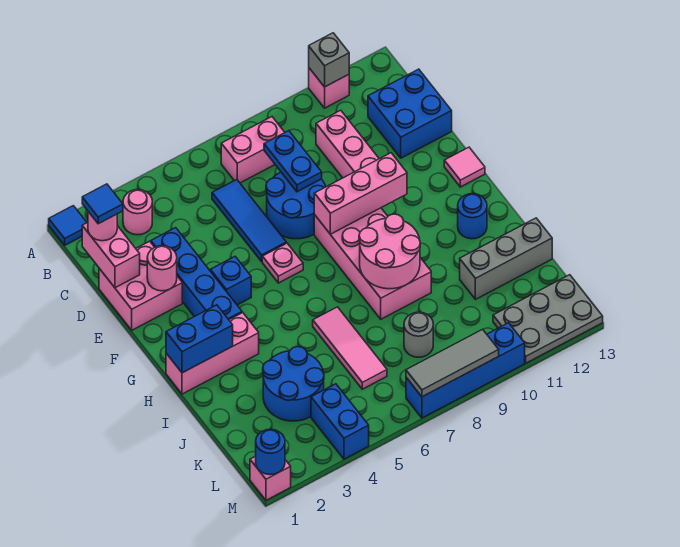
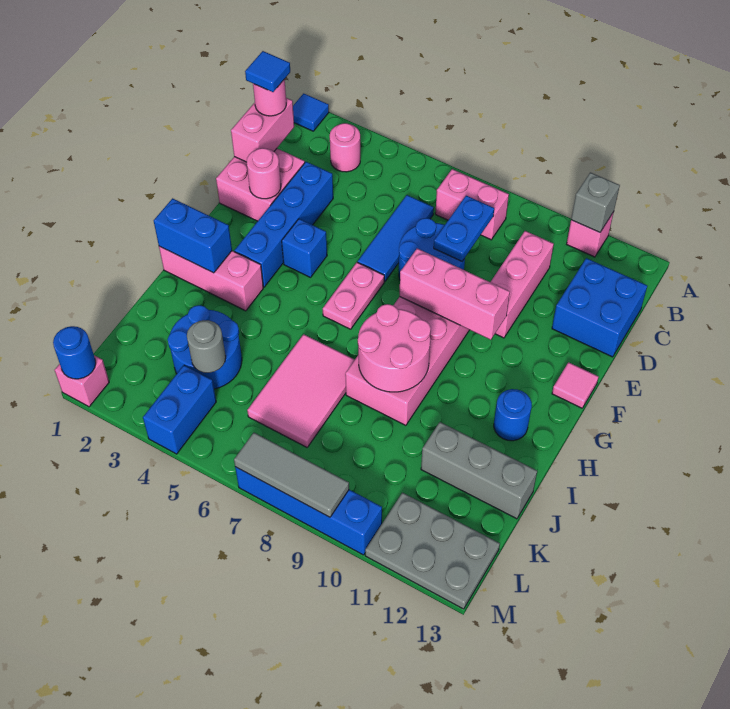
pink 1x1 plate [262,243,303,283] -> pink 1x2 plate [323,262,384,329]
pink 1x3 tile [313,307,387,389] -> pink 2x3 tile [247,334,355,447]
grey 1x1 round brick [404,312,433,357] -> grey 1x1 round brick moved to [187,320,226,373]

